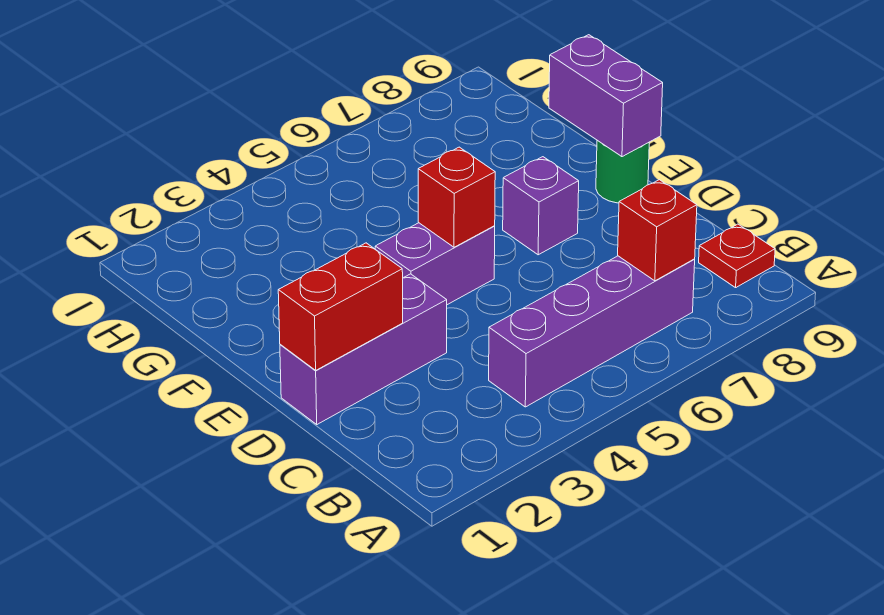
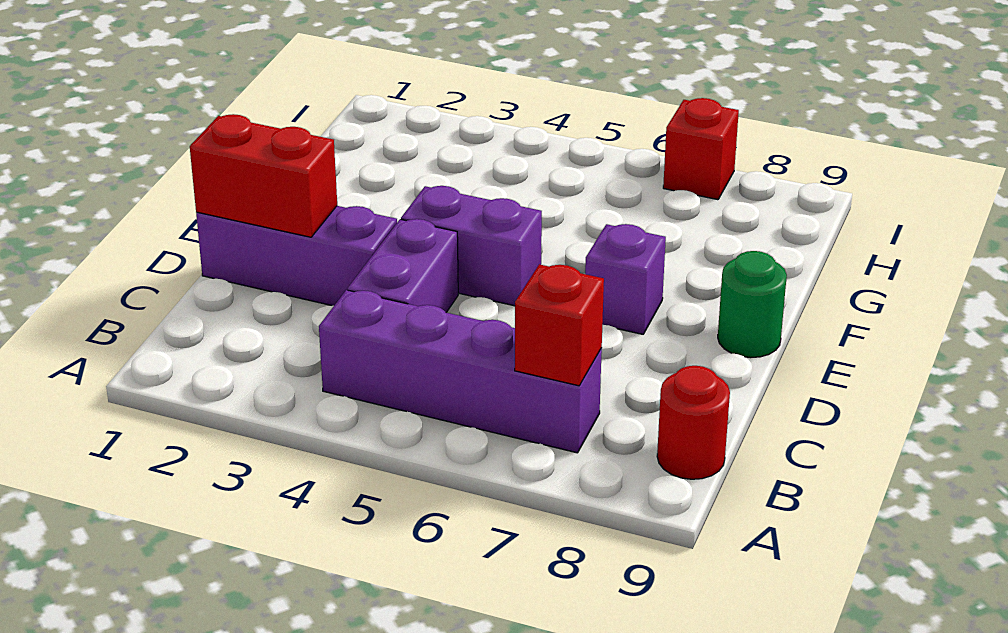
red 1x1 plate [699,224,775,288] -> red 1x1 round brick [657,366,730,479]
red 1x1 brick [418,147,495,247] -> red 1x1 brick moved to [663,98,739,200]
purple 1x2 brick [549,35,663,157] -> purple 1x2 brick moved to [348,219,458,312]

